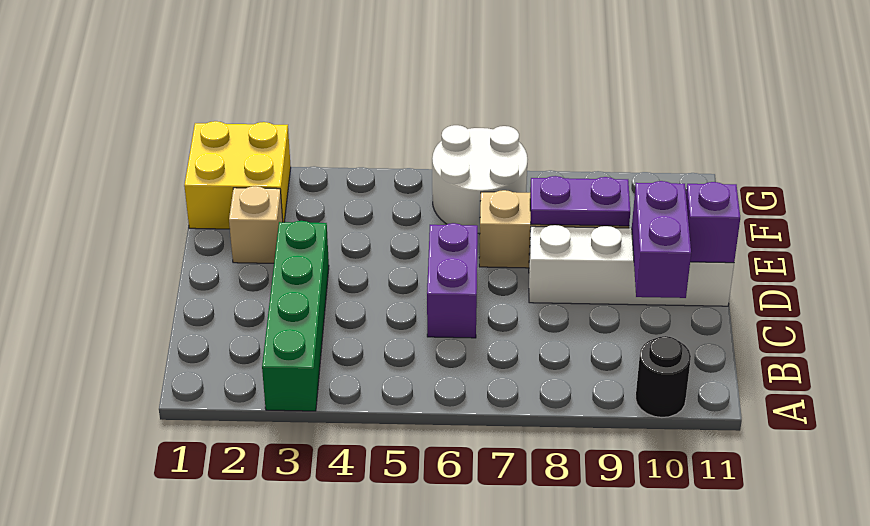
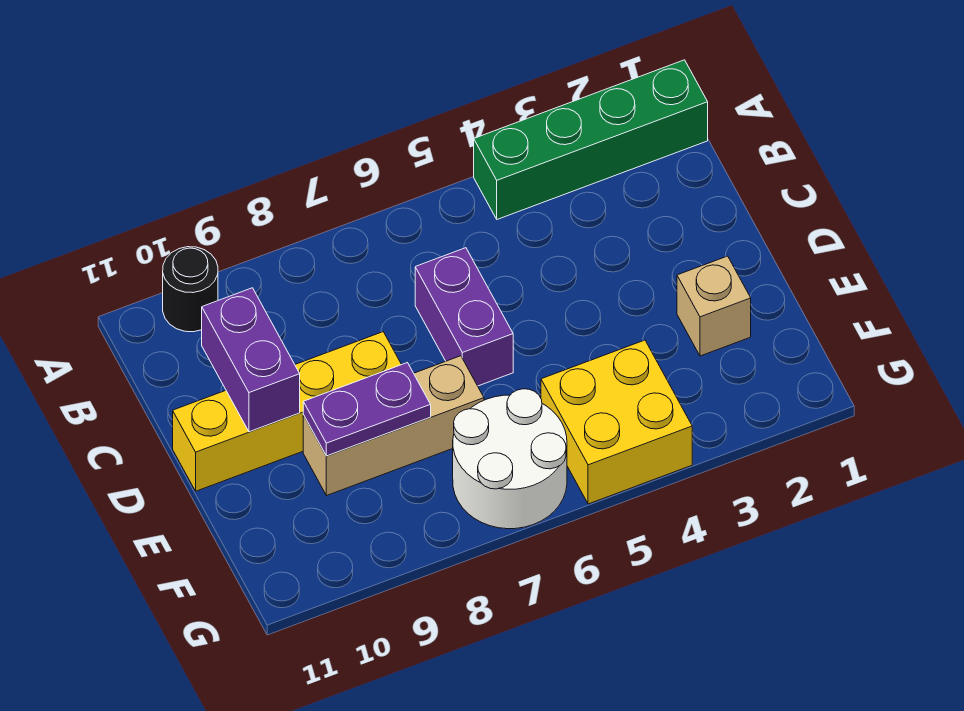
green 1x4 brick [262,221,329,411] -> green 1x4 brick turned to [474,60,708,219]
white 1x4 brick [529,225,734,306] -> yellow 1x4 brick [173,332,402,491]
purple 1x1 brick [686,182,740,263] -> none
yellow 2x2 brick [184,121,291,229] -> yellow 2x2 brick moved to [541,340,692,504]

